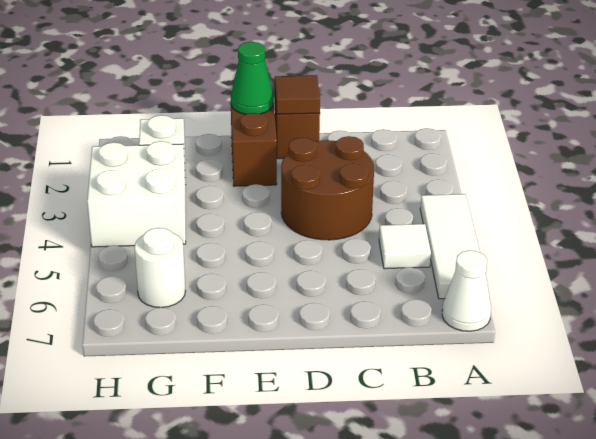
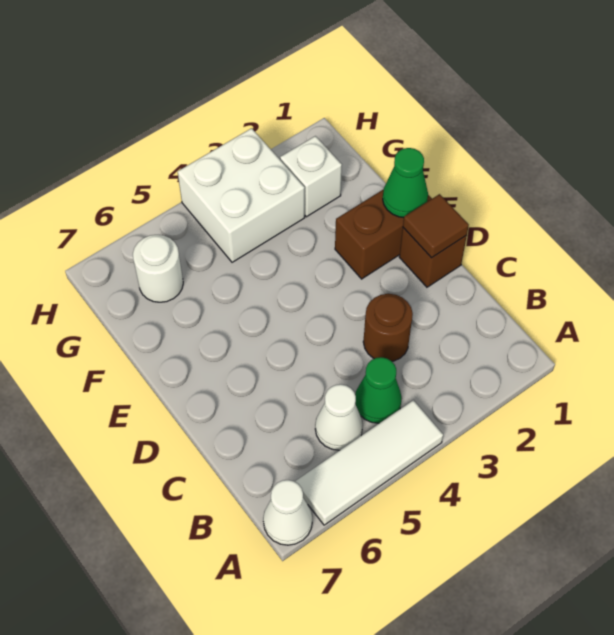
none -> green 1x1 cone [355,357,402,423]
white 1x1 tile [379,224,431,269] -> white 1x1 cone [315,384,363,450]
brown 2x2 round brick [281,136,374,240] -> brown 1x1 round brick [363,294,413,361]

